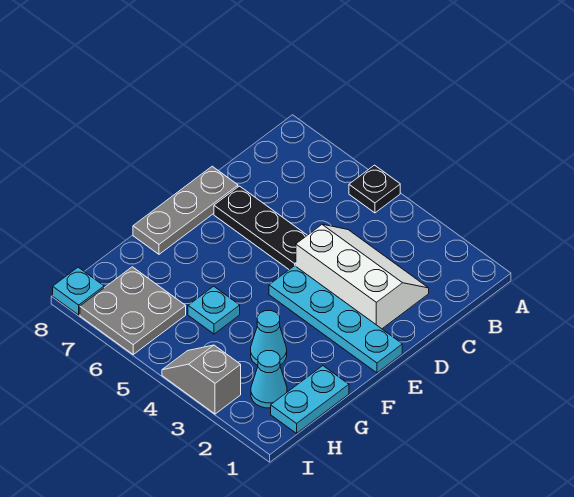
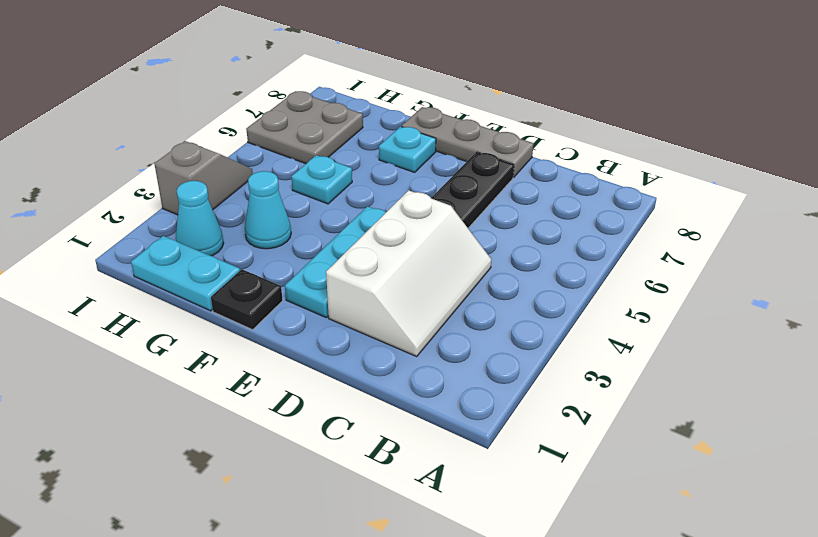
black 1x1 plate [349,165,400,213] -> black 1x1 plate moved to [211,269,283,330]
cyan 1x4 plate [269,266,402,373] -> cyan 1x3 plate [285,206,386,318]
cyan 1x1 plate [53,267,104,315] -> cyan 1x1 plate moved to [379,127,436,172]

